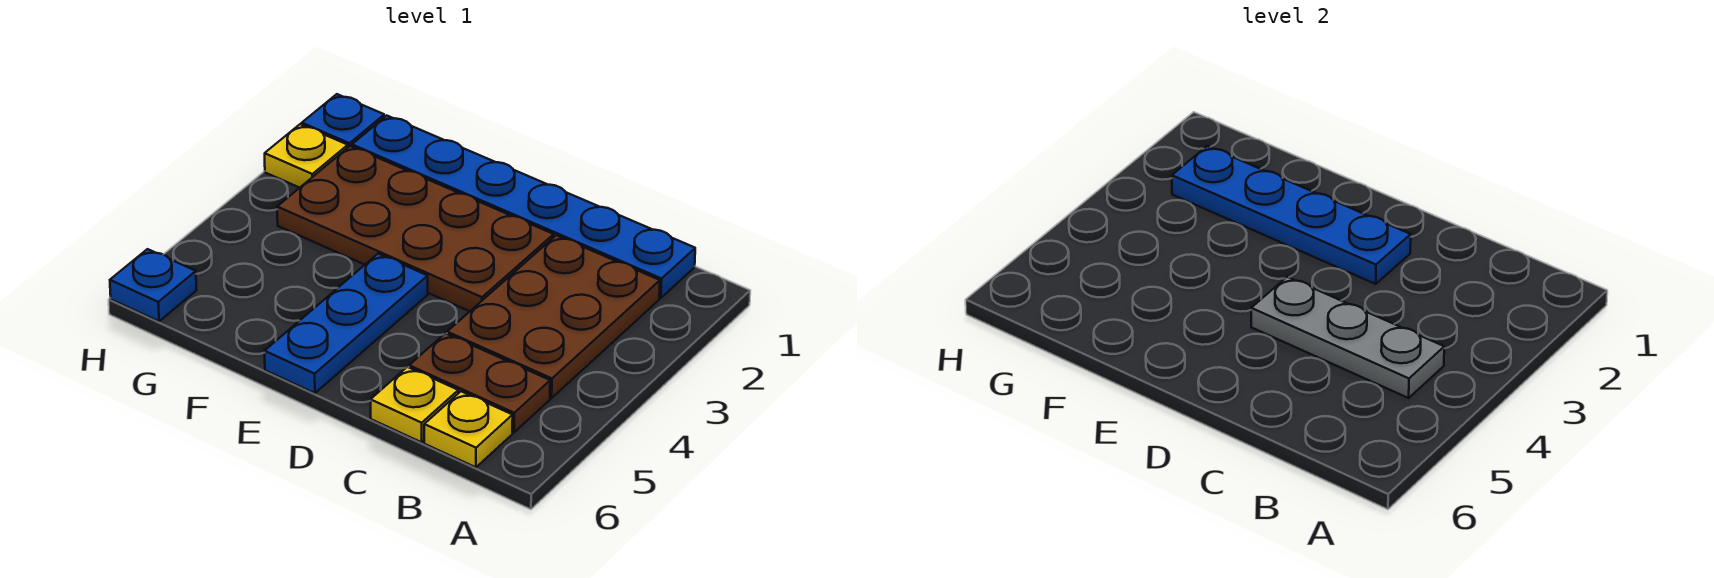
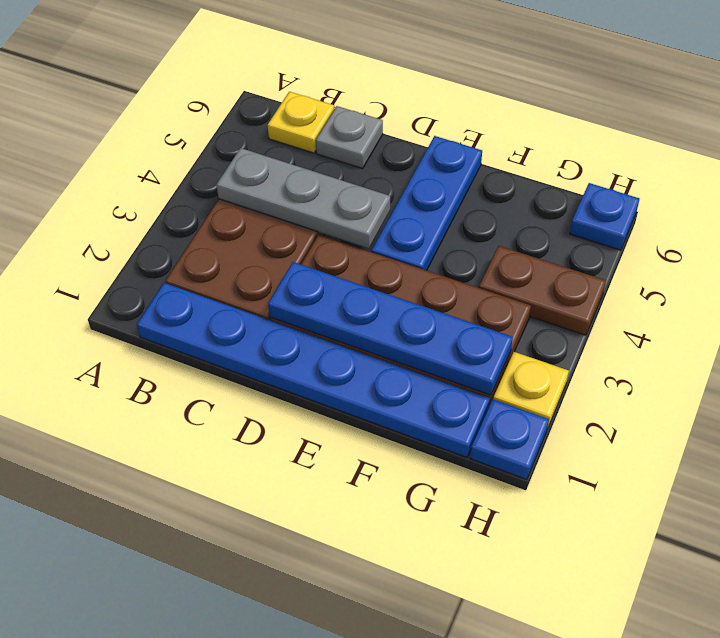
brown 1x2 plate [409,333,550,432] -> brown 1x2 plate moved to [479,246,606,335]
yellow 1x1 plate [370,367,458,442] -> grey 1x1 plate [316,106,383,168]

